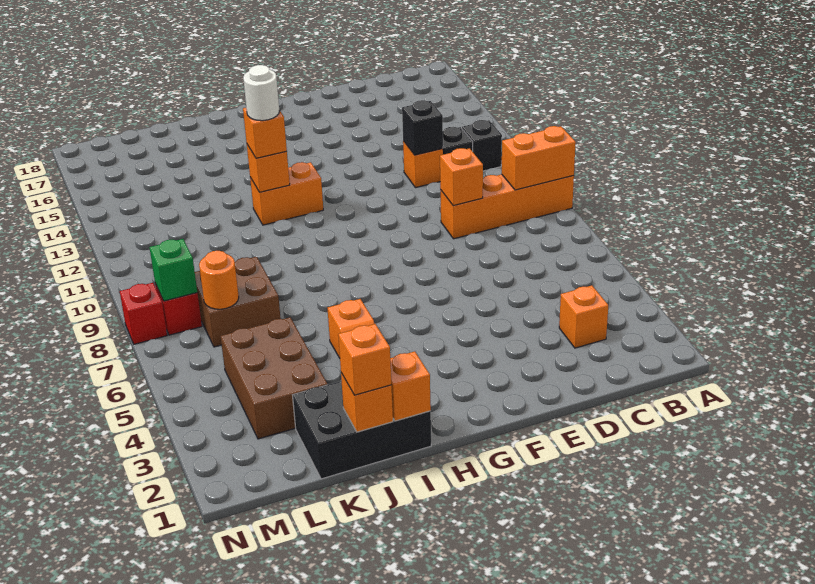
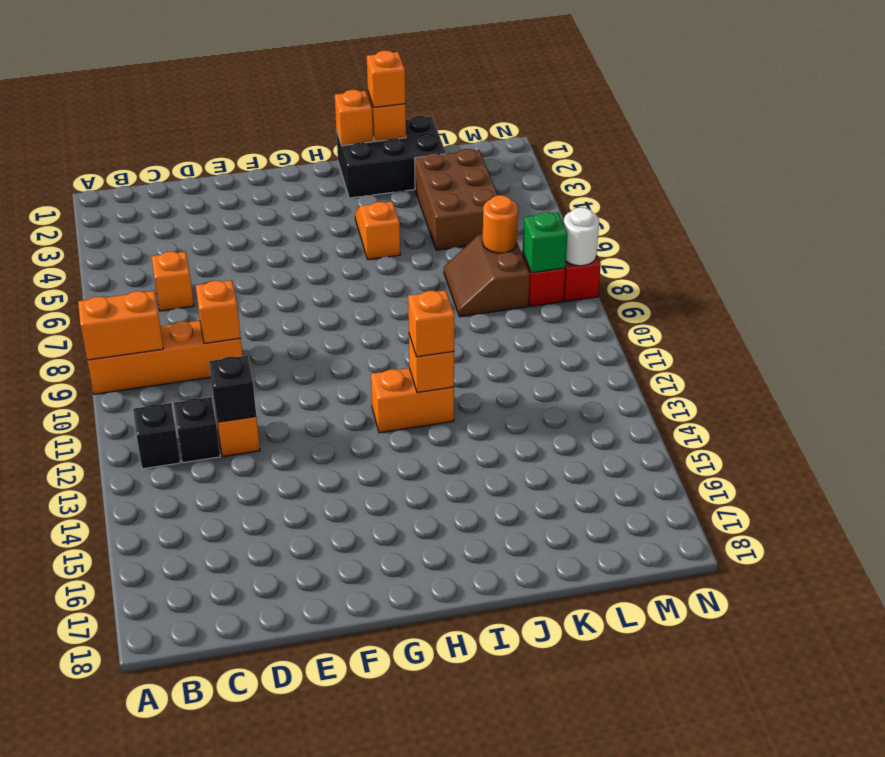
orange 1x1 brick [559,285,608,348] -> orange 1x1 brick moved to [151,252,194,311]
white 1x1 round brick [243,65,280,121] -> white 1x1 round brick moved to [564,207,599,266]
brown 2x2 brick [195,257,281,347] -> brown 2x2 slope [444,234,530,317]

